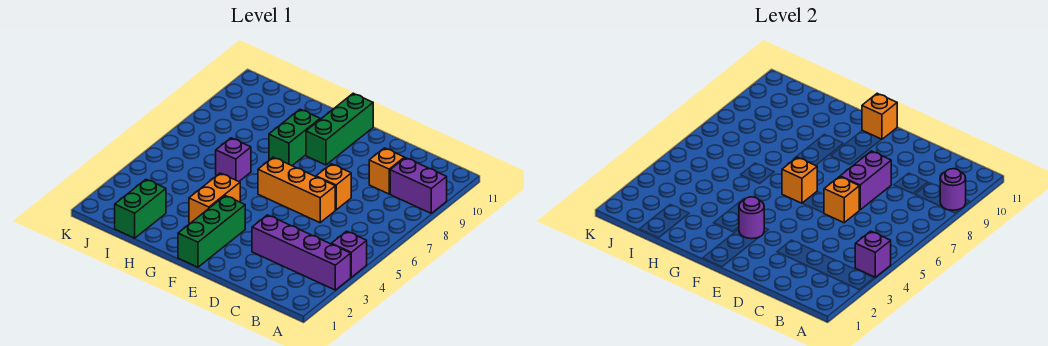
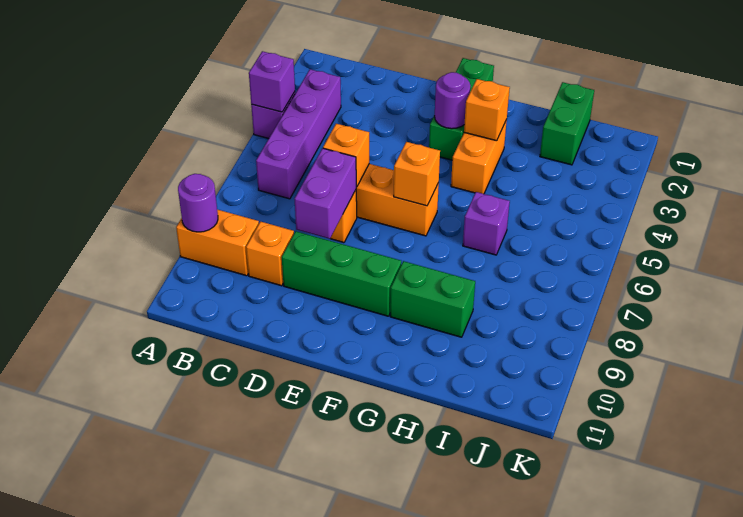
purple 1x4 brick [252,215,351,290] -> purple 1x4 brick turned to [256,69,341,199]
purple 1x2 brick [390,158,447,213] -> orange 1x2 brick [176,210,259,276]
green 1x3 brick [306,93,373,165] -> green 1x3 brick turned to [282,231,401,316]
orange 1x1 brick [862,93,897,140] -> orange 1x1 brick moved to [464,79,510,141]
green 1x2 brick [269,109,320,166] -> green 1x2 brick turned to [390,261,475,337]

